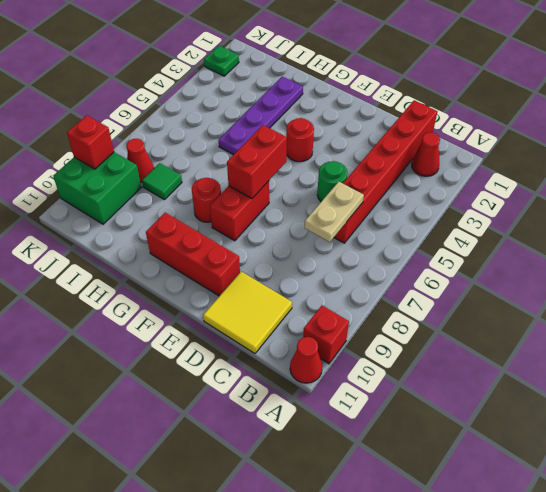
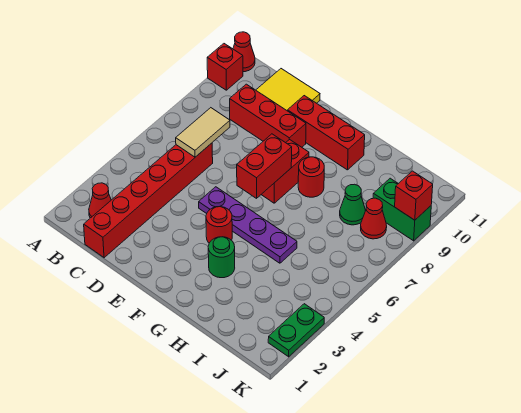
tan 1x2 plate [305,182,364,242] -> tan 1x2 tile [176,108,230,157]
none -> red 1x3 brick [230,84,306,147]
green 1x1 round brick [317,161,347,201] -> green 1x1 round brick moved to [208,237,235,278]
purple 1x4 plate [219,76,303,155] -> purple 1x4 plate turned to [199,187,297,263]
green 1x1 tile [142,163,182,200] -> green 1x1 cone [340,184,365,225]
green 2x2 brick [53,152,141,224] -> green 1x2 brick [373,178,431,241]
green 1x1 plate [204,46,239,76] -> green 1x2 plate [268,304,324,357]

